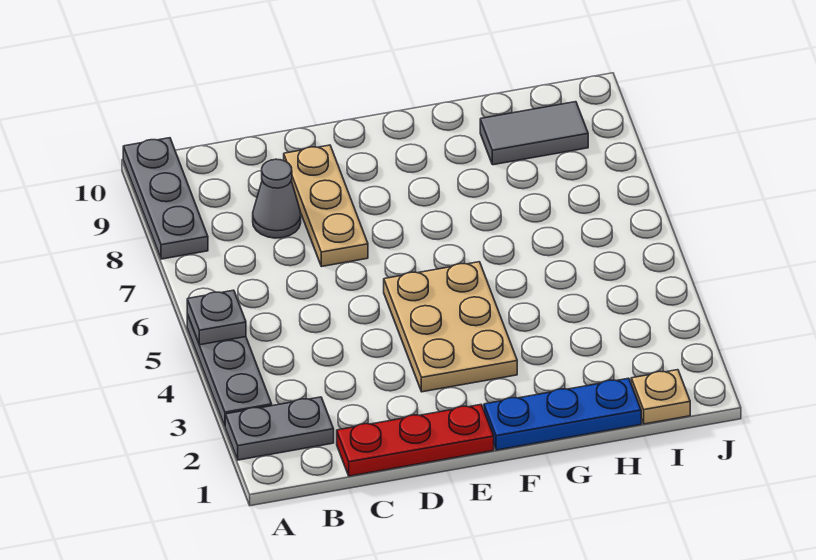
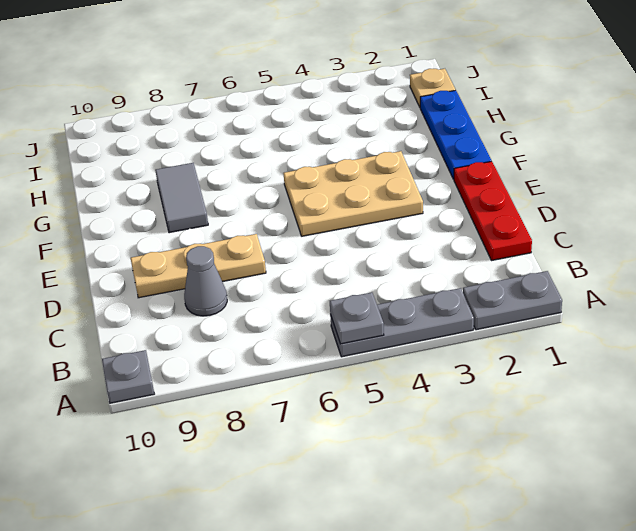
grey 1x2 plate [225,397,334,460] -> grey 1x2 plate turned to [463,271,562,330]
grey 1x3 plate [123,138,208,259] -> grey 1x1 plate [102,350,154,403]
grey 1x2 tile [480,102,588,165] -> grey 1x2 tile moved to [155,163,208,233]

